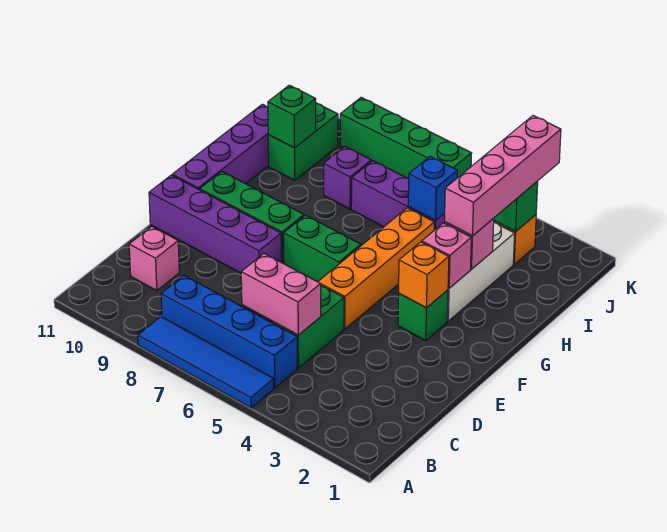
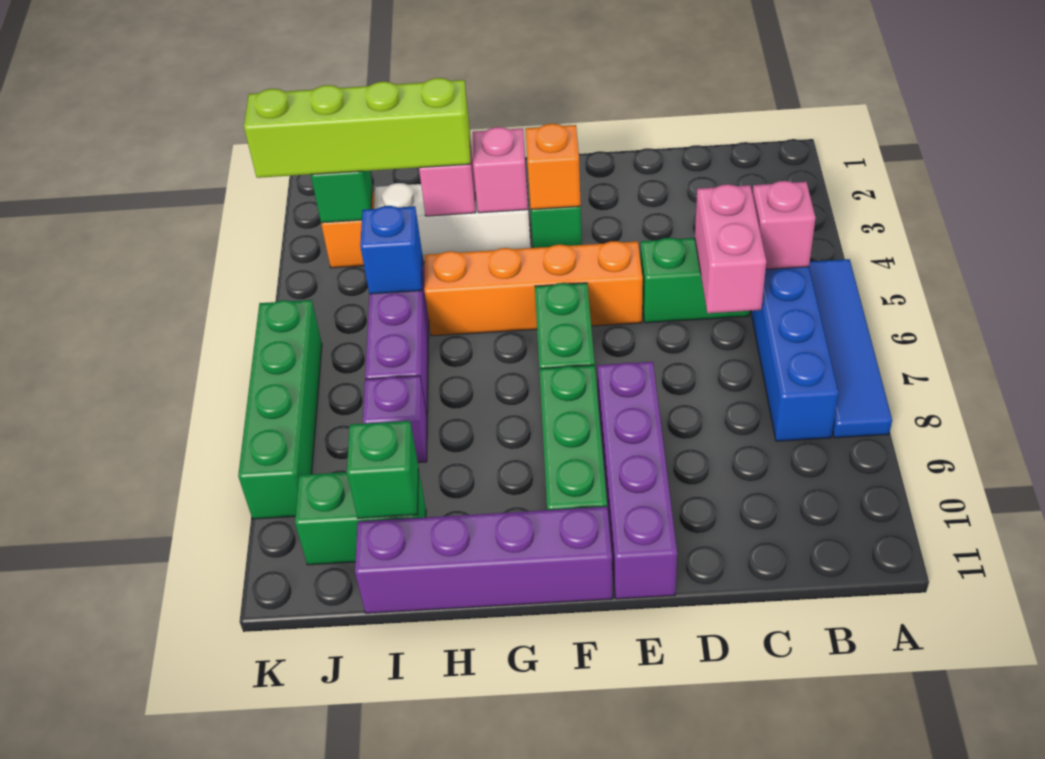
pink 1x1 brick [129,227,179,291] -> pink 1x1 brick moved to [752,181,815,269]
pink 1x4 brick [445,116,561,236] -> lime 1x4 brick [244,78,470,178]

